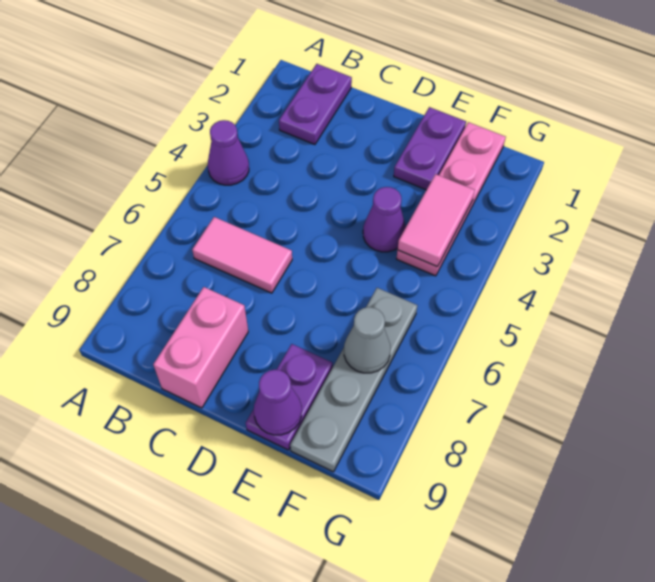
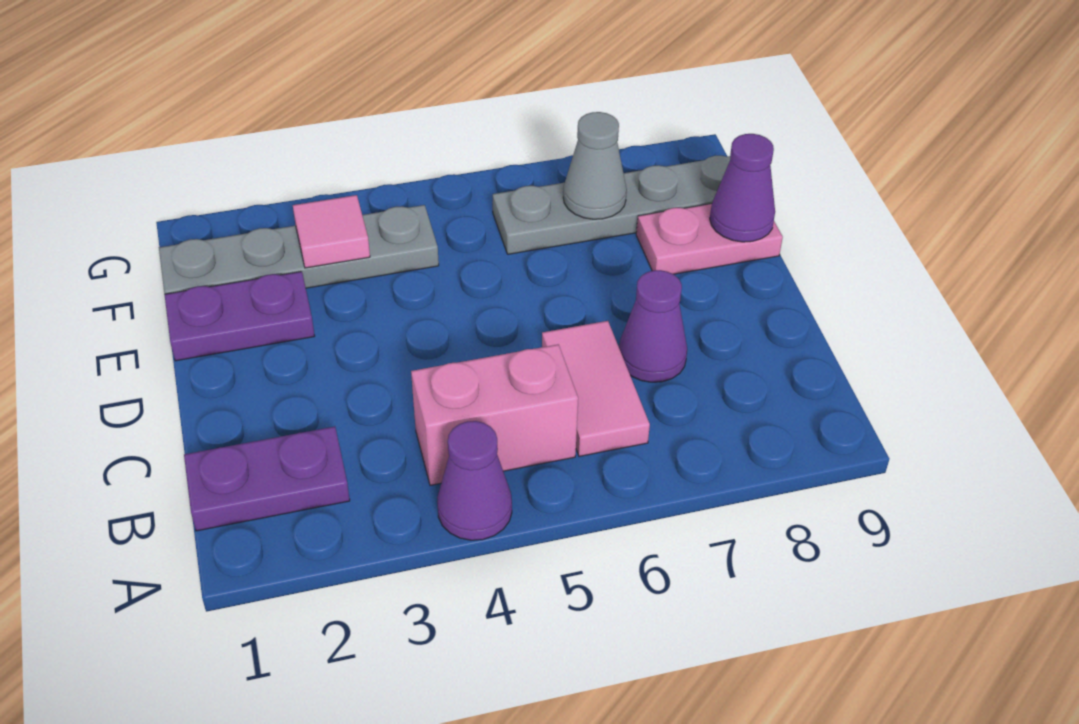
pink 1x2 brick [153,287,248,408] -> pink 1x2 brick moved to [411,344,578,485]
purple 1x1 cone [363,187,406,252] -> purple 1x1 cone moved to [619,270,687,382]
purple 1x2 plate [246,344,333,450] -> pink 1x2 plate [636,204,783,274]
pink 1x4 plate [396,122,506,276] -> grey 1x4 plate [159,205,439,294]
pink 1x2 tile [398,174,475,267] -> pink 1x1 tile [293,195,370,268]

